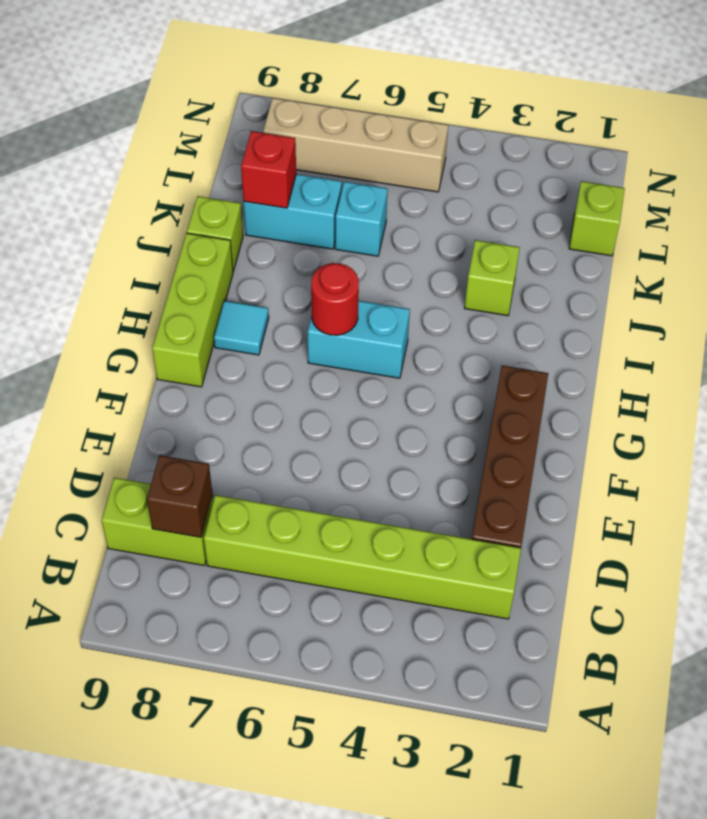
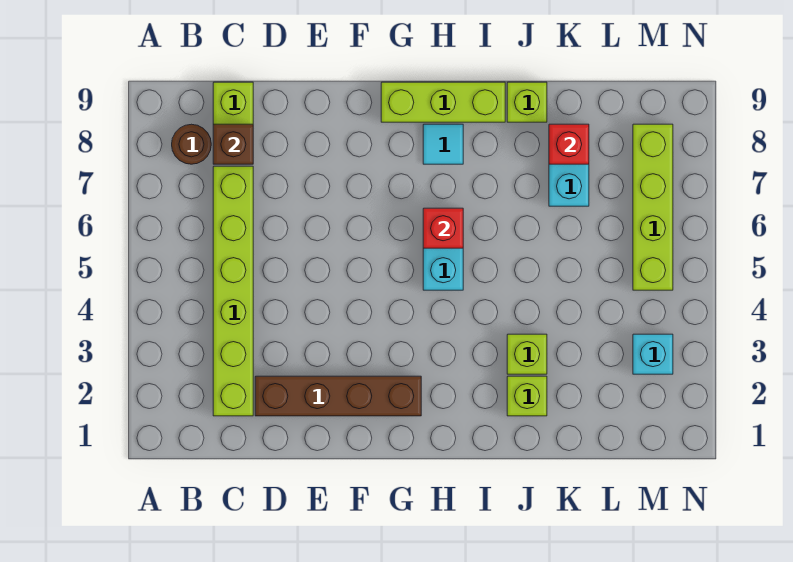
none -> brown 1x1 round brick [172,124,211,164]
red 1x1 round brick [311,263,359,335] -> red 1x1 brick [423,208,463,248]
cyan 1x1 brick [335,182,388,256] -> cyan 1x1 brick moved to [633,334,673,374]
lime 1x1 brick [569,181,625,256] -> lime 1x1 brick moved to [507,376,547,416]
tan 1x4 brick [263,98,448,192] -> lime 1x4 brick [633,124,673,290]

